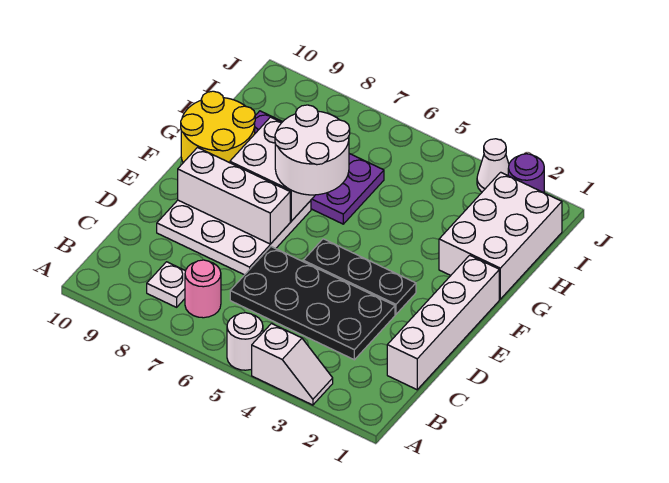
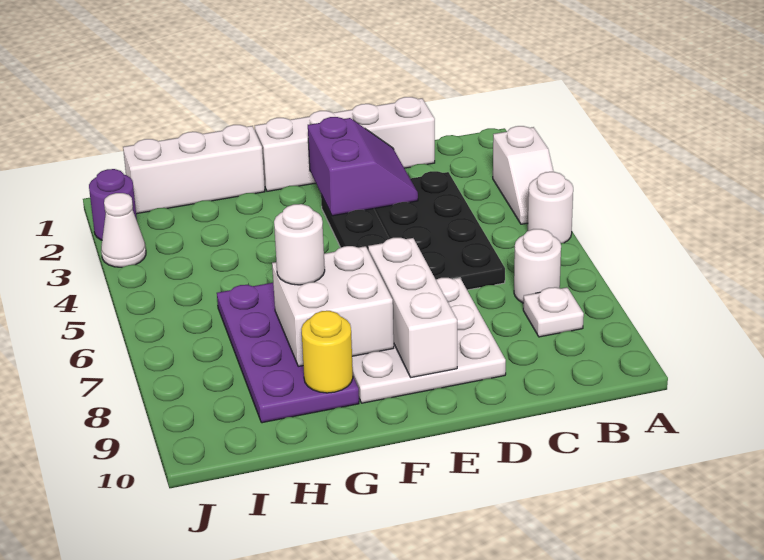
white 1x2 slope [252,324,333,405] -> white 1x2 slope turned to [493,126,554,224]
pink 1x1 round brick [185,260,221,318] -> white 1x1 round brick [514,229,561,303]
none -> purple 2x2 slope [308,117,418,216]
white 2x2 round brick [275,105,350,195] -> white 1x1 round brick [274,204,325,285]
yellow 2x2 round brick [181,91,255,163] -> yellow 1x1 round brick [301,311,353,393]
white 2x3 brick [439,172,562,299] -> white 1x3 brick [123,125,265,214]

